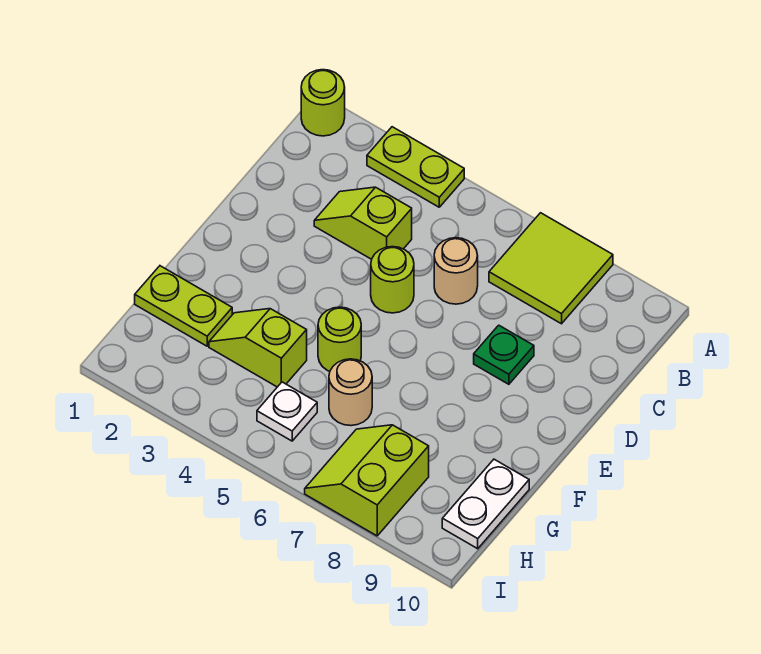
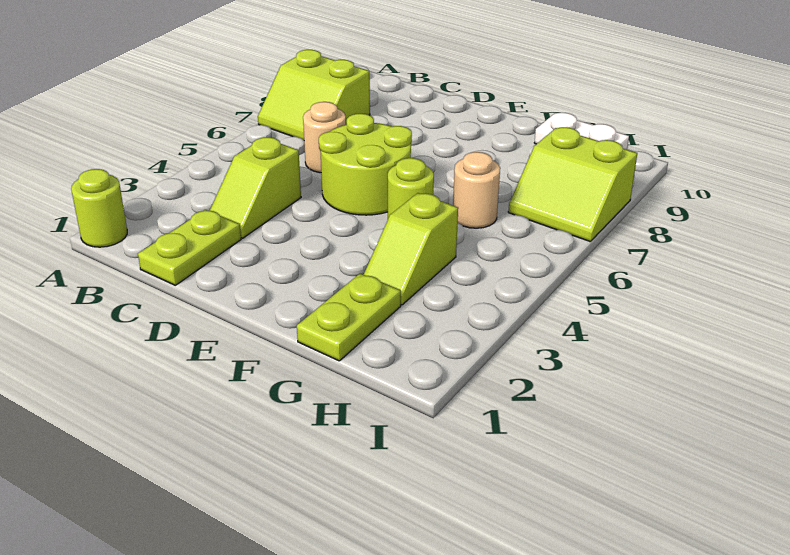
lime 1x2 plate [367,127,464,207] -> lime 1x2 plate moved to [138,210,241,285]
lime 2x2 tile [489,213,613,324] -> lime 2x2 slope [258,50,370,140]
lime 1x1 round brick [371,247,414,313] -> lime 2x2 round brick [319,114,412,215]
green 1x1 plate [474,325,534,384] -> none
white 1x1 plate [257,382,317,441] -> none

